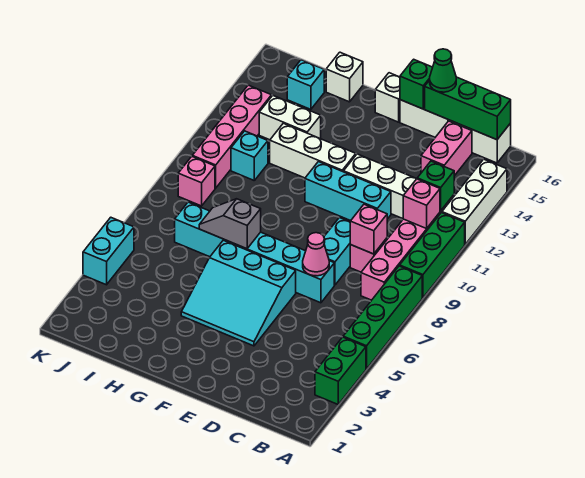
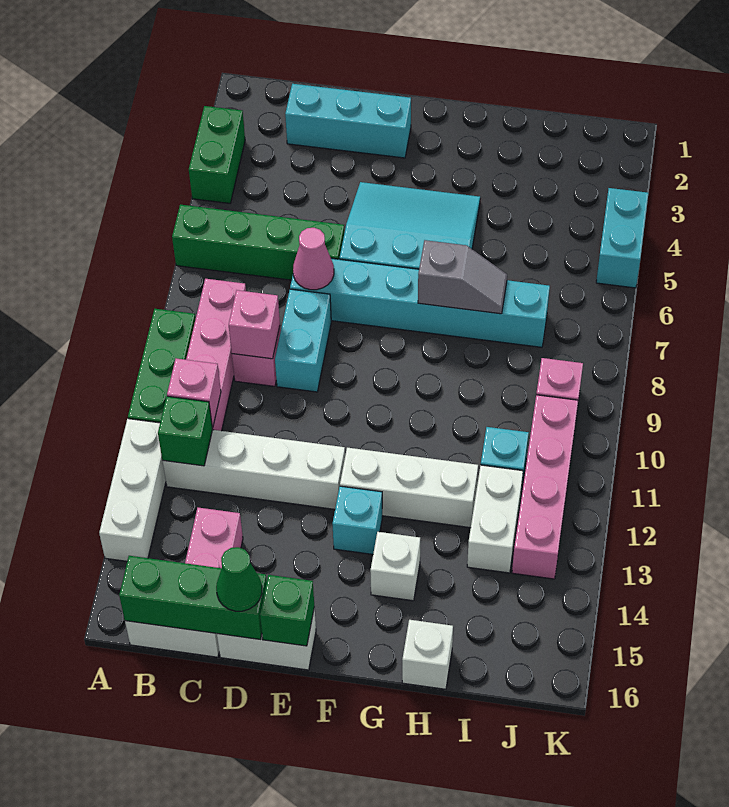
green 1x4 brick [343,266,422,369] -> green 1x4 brick turned to [172,205,344,280]
cyan 1x3 brick [305,162,391,221] -> cyan 1x3 brick moved to [285,84,411,158]
white 1x1 brick [375,73,400,122] -> white 1x1 brick moved to [370,532,420,601]
white 1x2 brick [259,96,321,140] -> white 1x2 brick turned to [467,465,523,573]
cyan 1x1 brick [287,60,324,109] -> cyan 1x1 brick moved to [332,486,382,554]

